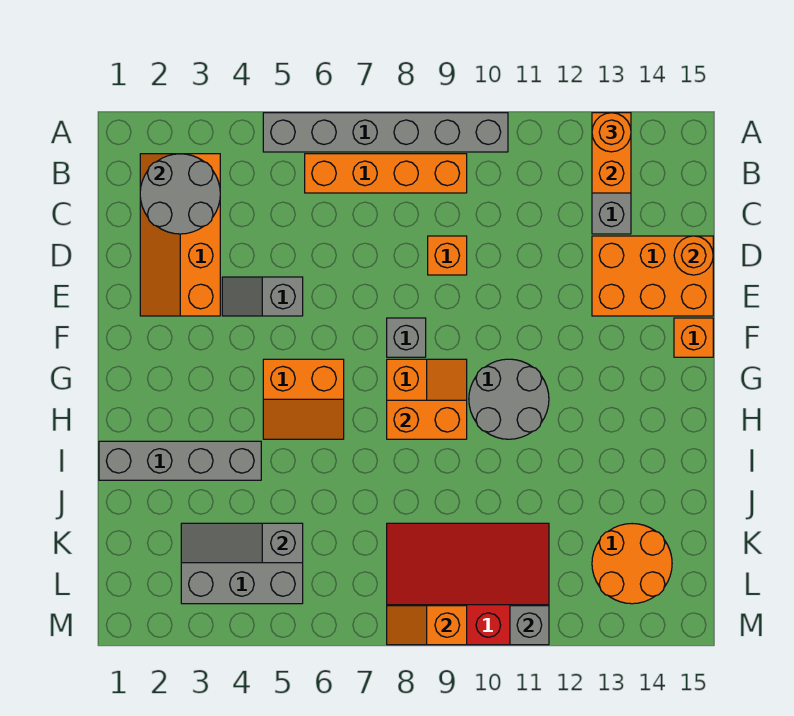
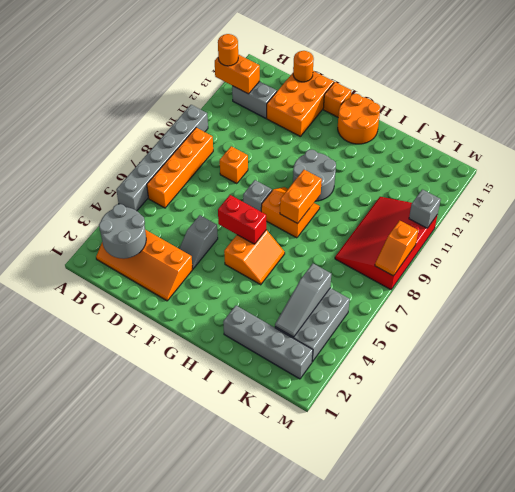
none -> red 1x2 brick [218,195,266,244]
grey 1x4 brick [99,441,261,480] -> grey 1x4 brick turned to [223,306,313,379]
orange 2x2 round brick [592,524,672,604] -> orange 2x2 round brick moved to [338,94,380,144]

